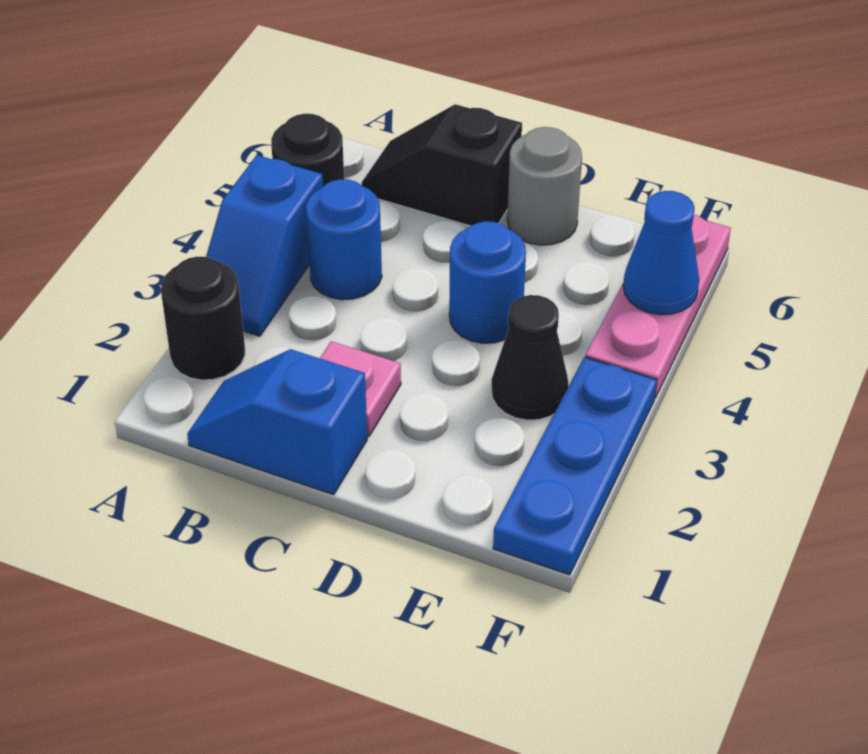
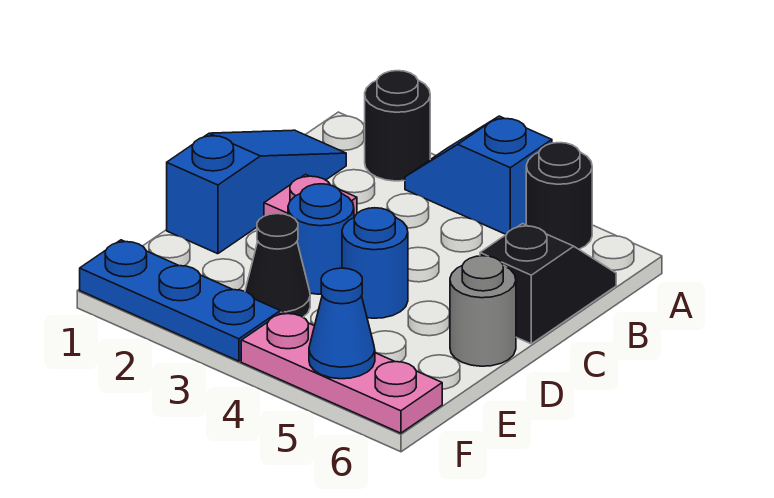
blue 1x2 slope [187,349,367,495] -> blue 1x3 slope [167,130,346,254]
blue 1x1 round brick [306,179,382,300] -> blue 1x1 round brick moved to [288,184,354,294]

